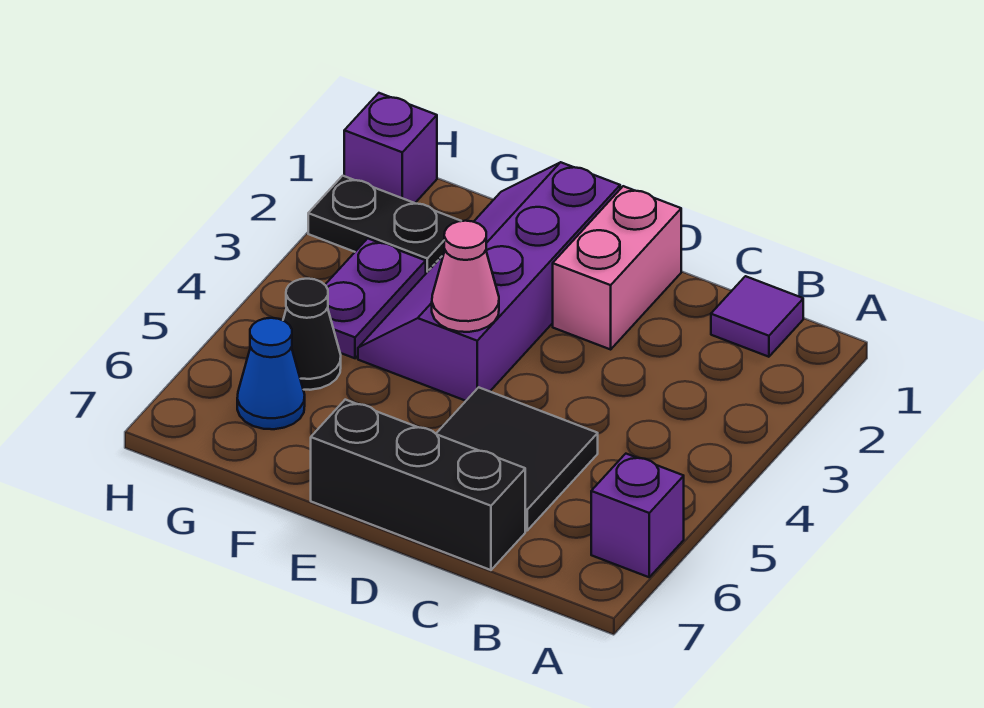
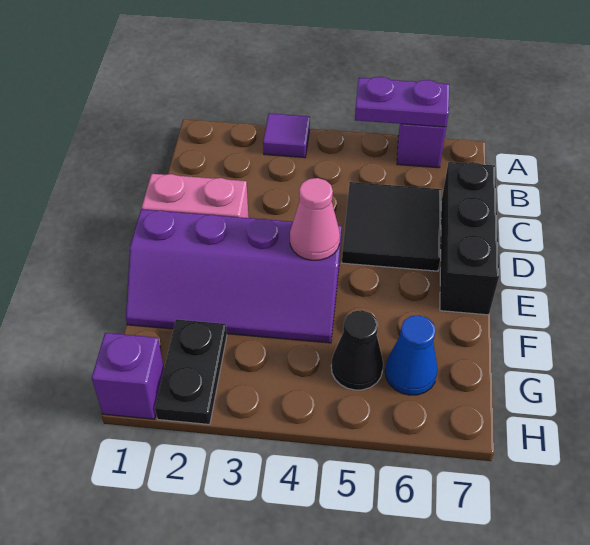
purple 1x1 tile [711,276,803,357] -> purple 1x1 tile moved to [263,113,310,158]
purple 1x2 plate [325,238,426,358] -> purple 1x2 plate moved to [355,77,449,127]

